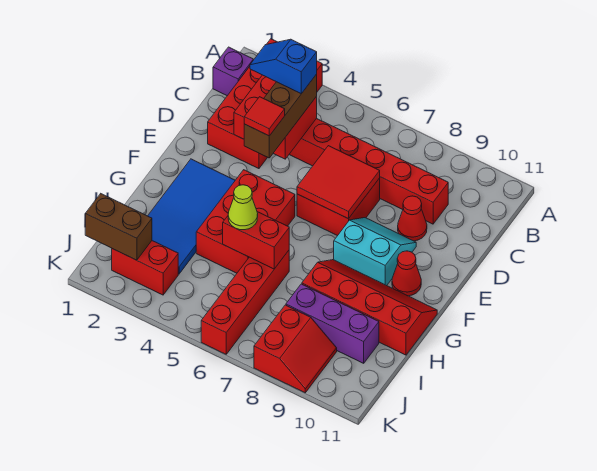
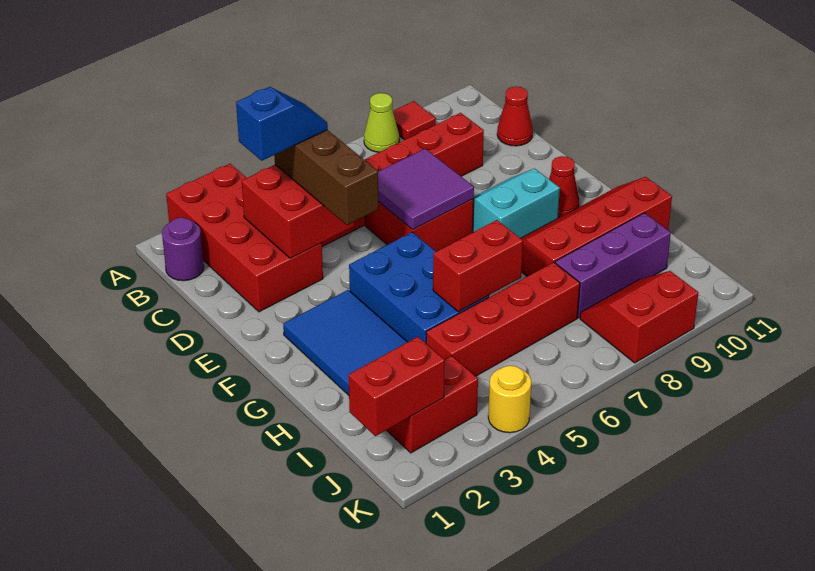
purple 1x1 brick [213,47,253,96] -> purple 1x1 round brick [162,218,204,281]
blue 1x2 slope [250,39,317,94] -> blue 1x2 slope turned to [236,87,328,161]
red 2x2 tile [297,146,380,219] -> purple 2x2 tile [378,149,474,230]
red 1x1 cone [398,196,427,241] -> red 1x1 cone moved to [497,87,533,146]
red 1x1 tile [244,97,285,136] -> red 1x1 tile moved to [393,101,436,140]
red 2x3 brick [196,170,295,273] -> blue 2x3 brick [349,232,489,343]
lime 1x1 cone [228,185,258,230] -> lime 1x1 cone moved to [364,93,399,152]
red 1x4 brick [201,251,289,354] -> red 1x4 brick turned to [426,262,580,376]
brown 1x2 brick [85,194,152,260] -> red 1x2 brick [349,337,445,436]
red 2x2 slope [254,305,337,393] -> red 2x2 slope turned to [580,271,698,363]
none -> yellow 1x1 round brick [488,366,531,433]

